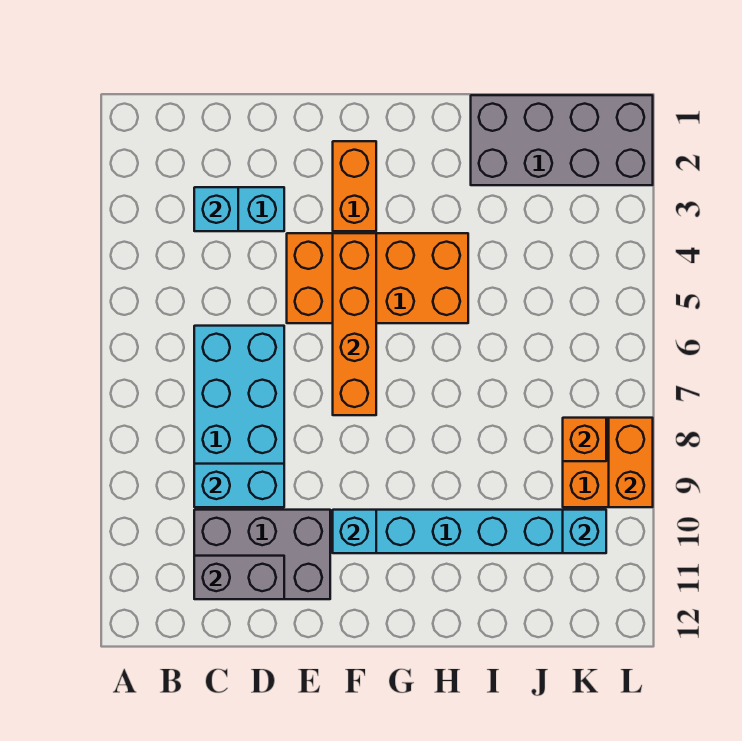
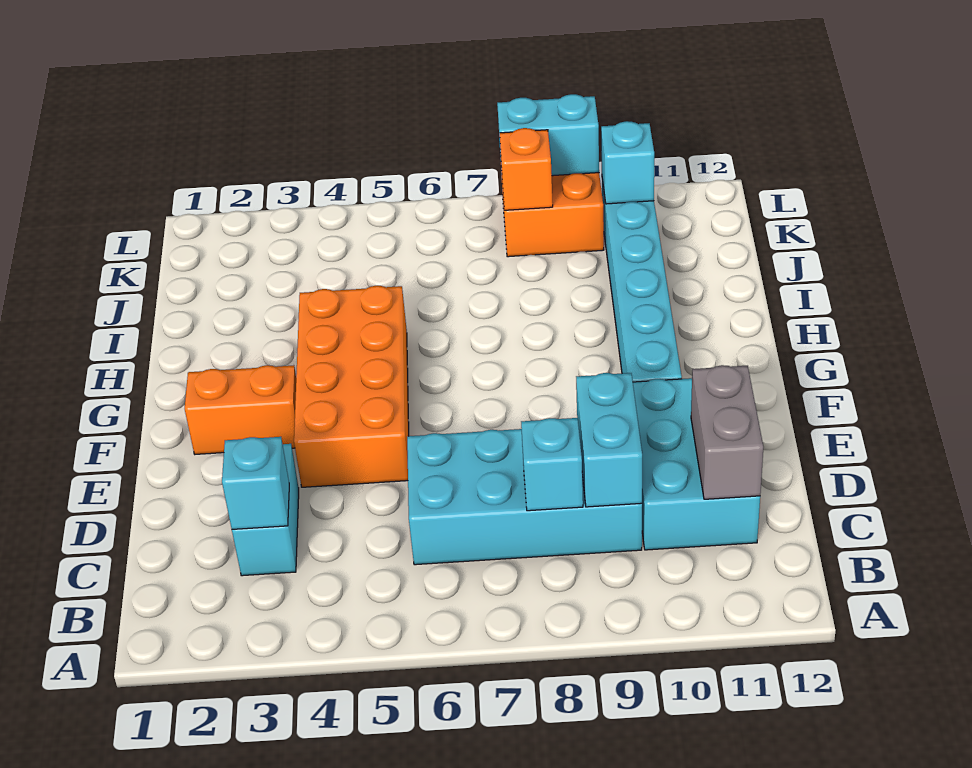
grey 2x3 brick [194,510,330,599] -> cyan 2x3 brick [633,378,760,550]
orange 1x4 brick [333,233,376,415] -> none
cyan 1x1 brick [333,510,376,553] -> cyan 1x1 brick moved to [521,418,583,511]
grey 2x4 brick [471,95,653,185] -> none
orange 1x2 brick [609,418,653,507] -> cyan 1x2 brick [497,94,599,176]

